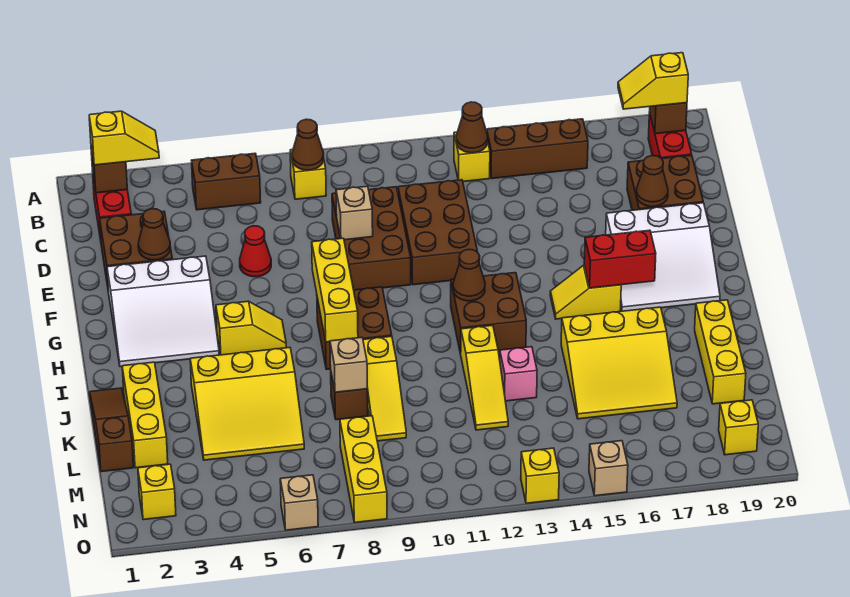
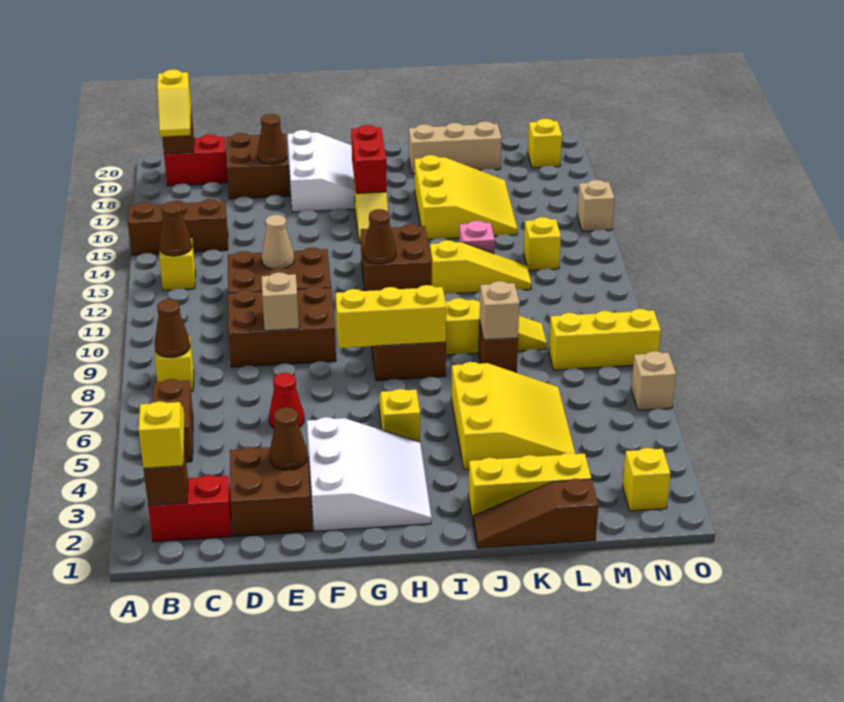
brown 1x3 brick [487,119,588,179] -> brown 1x3 brick turned to [128,199,228,255]
none -> tan 1x1 cone [262,215,294,269]
yellow 1x3 brick [695,300,746,404] -> tan 1x3 brick [409,121,501,174]
yellow 1x1 brick [521,448,559,503] -> yellow 1x1 brick moved to [524,217,561,271]

